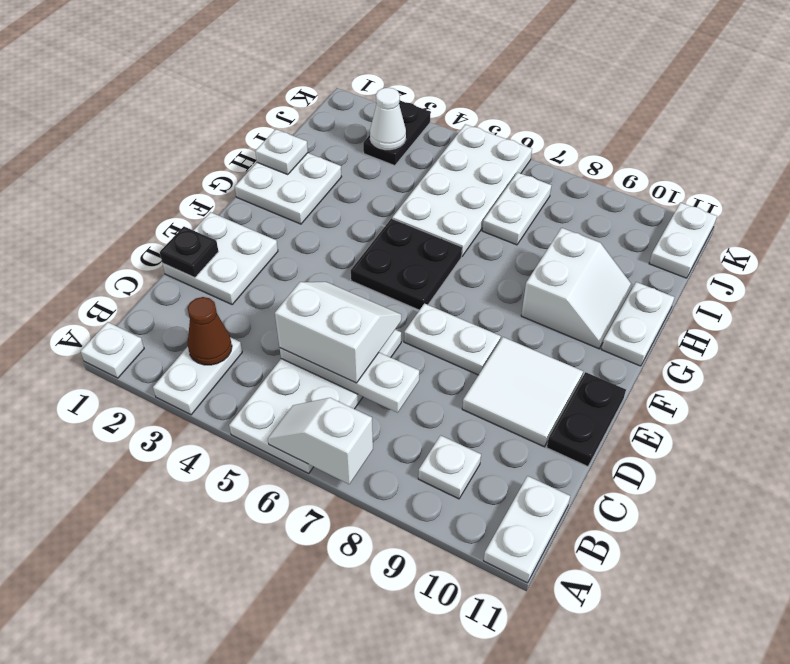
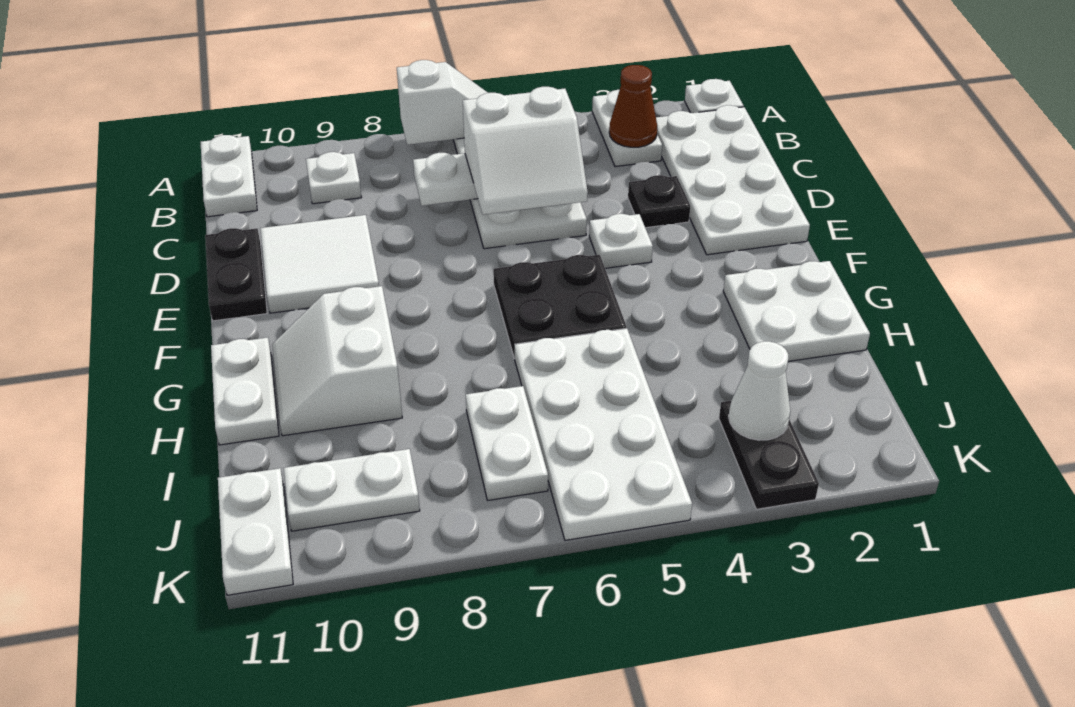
white 2x2 plate [163,212,278,304] -> white 2x4 plate [656,105,810,255]
black 1x1 plate [160,227,218,278] -> black 1x1 plate moved to [628,175,690,228]
white 1x2 plate [404,304,501,375] -> white 1x2 plate moved to [284,449,420,531]
white 1x1 plate [255,129,308,175] -> white 1x1 plate moved to [589,214,653,268]

